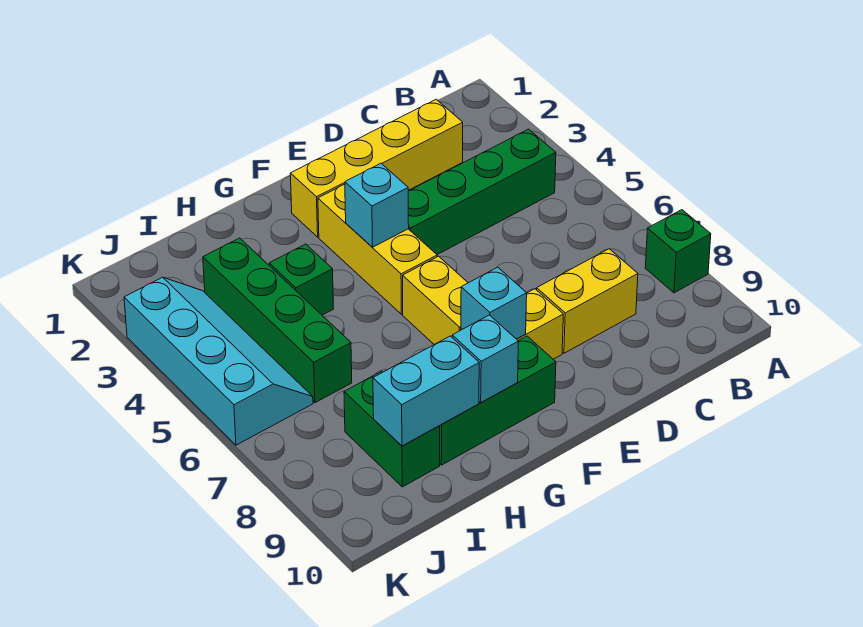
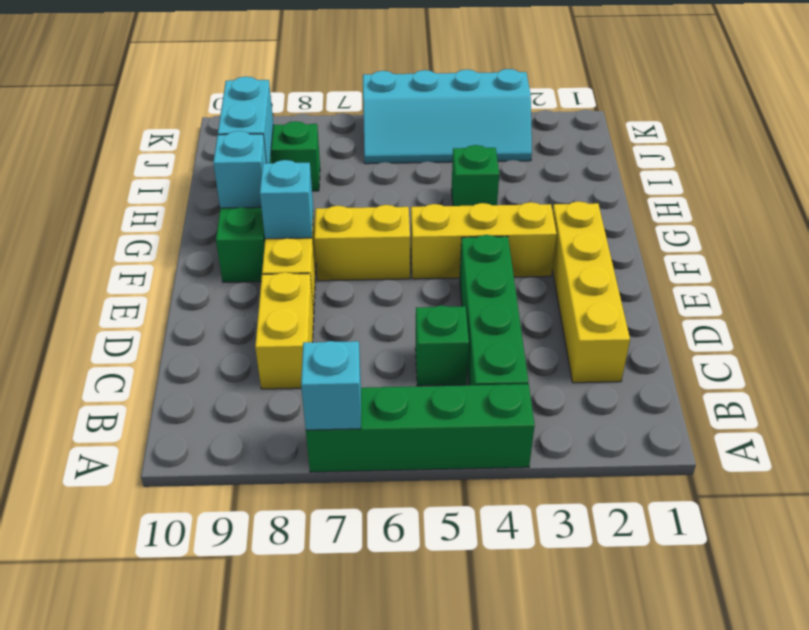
green 1x1 brick [645,210,711,293] -> green 1x1 brick moved to [415,306,469,386]
cyan 1x1 brick [345,163,409,247] -> cyan 1x1 brick moved to [301,341,361,430]
green 1x4 brick [203,238,352,403] -> green 1x4 brick moved to [306,384,535,472]

